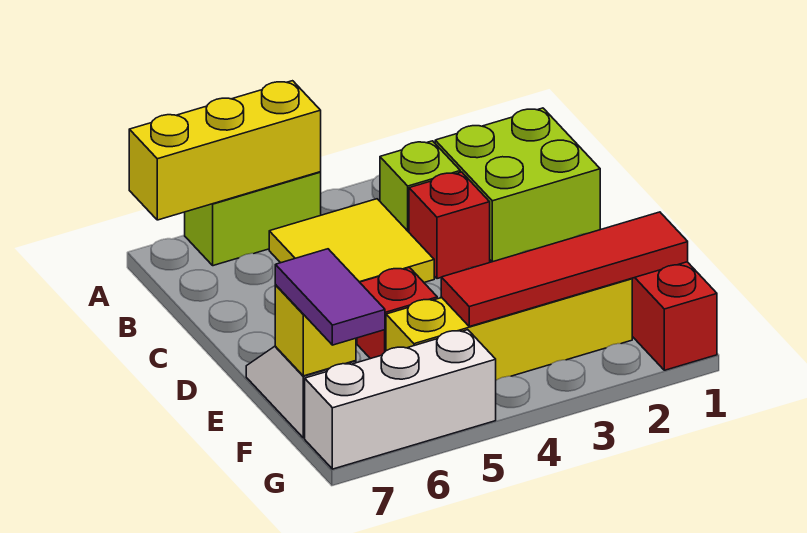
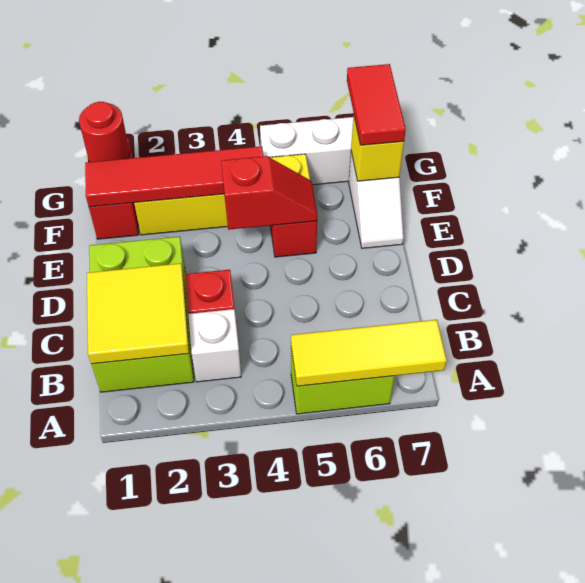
yellow 1x3 brick [129,81,321,220] -> yellow 1x3 tile [291,320,447,386]
lime 2x2 brick [435,108,600,262] -> lime 2x3 brick [89,237,194,392]
lime 1x1 brick [380,141,460,232] -> white 1x1 brick [189,309,241,382]
yellow 2x2 tile [269,199,434,282] -> yellow 2x2 tile moved to [87,263,189,364]
none -> red 1x2 slope [221,156,317,230]
purple 1x2 tile [275,249,385,345] -> red 1x2 tile [347,64,406,145]
none -> red 1x1 round brick [79,102,130,162]

